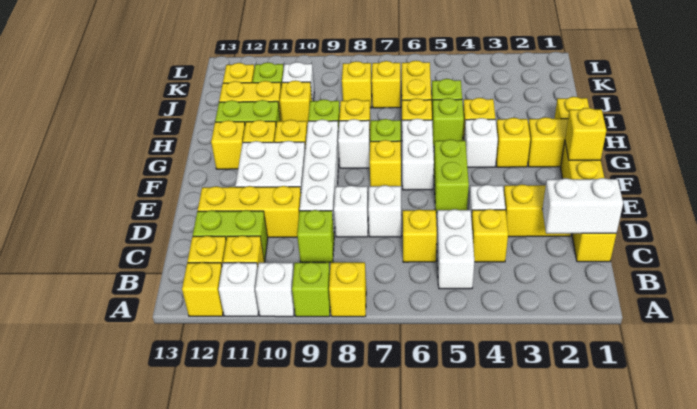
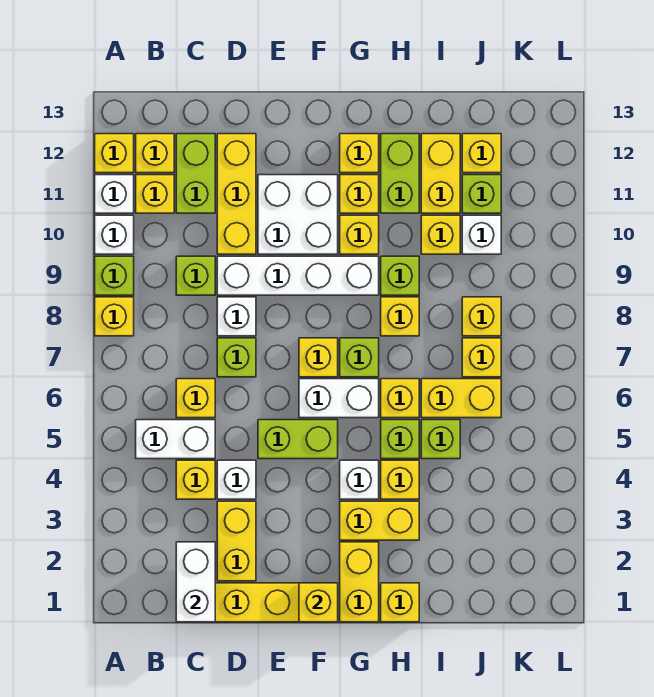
white 1x1 brick [368,185,401,237] -> lime 1x1 brick [217,338,256,377]
yellow 1x1 brick [496,118,530,167] -> yellow 1x2 brick [340,501,419,540]
white 1x1 brick [338,119,370,168] -> none

